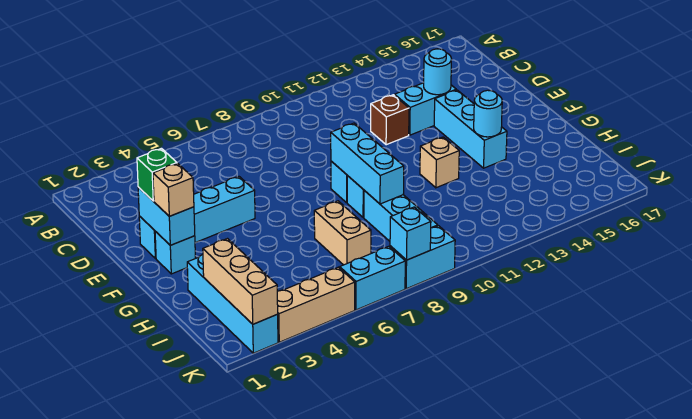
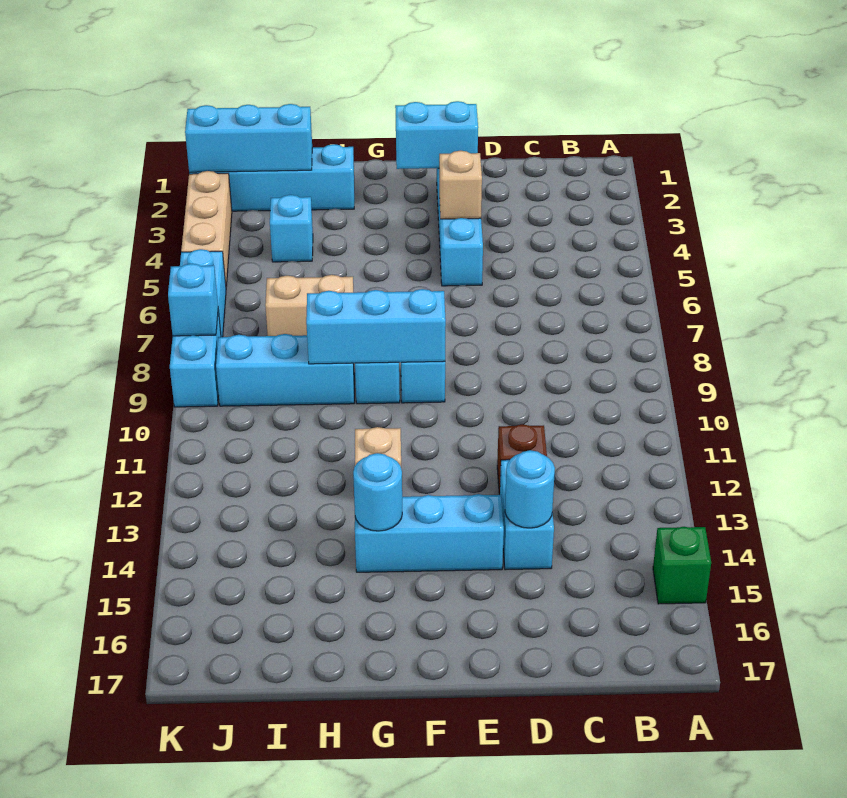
green 1x1 brick [137,148,177,201] -> green 1x1 brick moved to [653,527,711,604]
cyan 1x1 brick [155,231,195,274] -> cyan 1x1 brick moved to [270,195,313,262]
tan 1x1 brick [153,163,194,216] -> tan 1x1 brick moved to [439,151,482,219]
tan 1x3 brick [203,239,278,324] -> cyan 1x3 brick [185,104,312,173]

